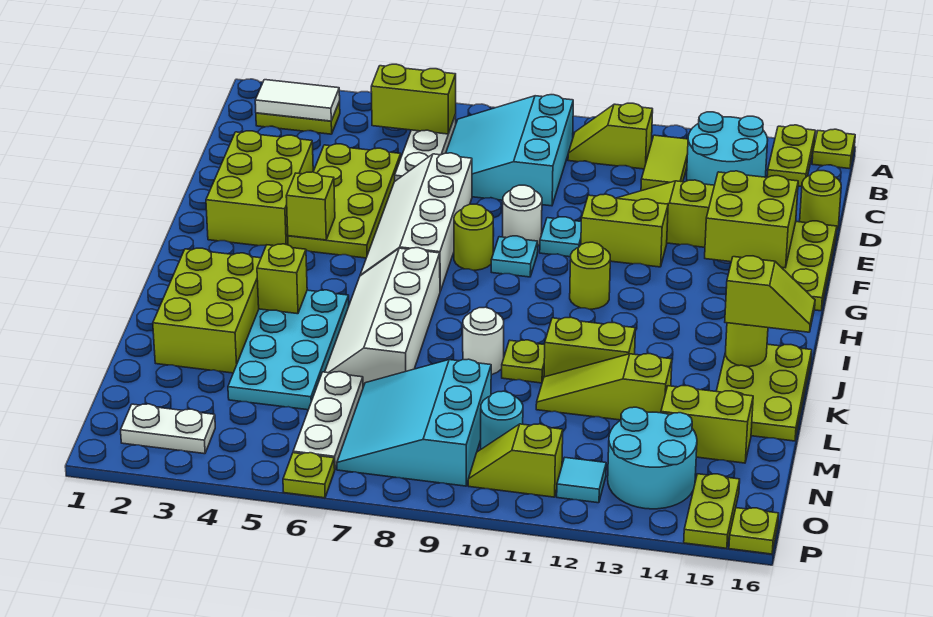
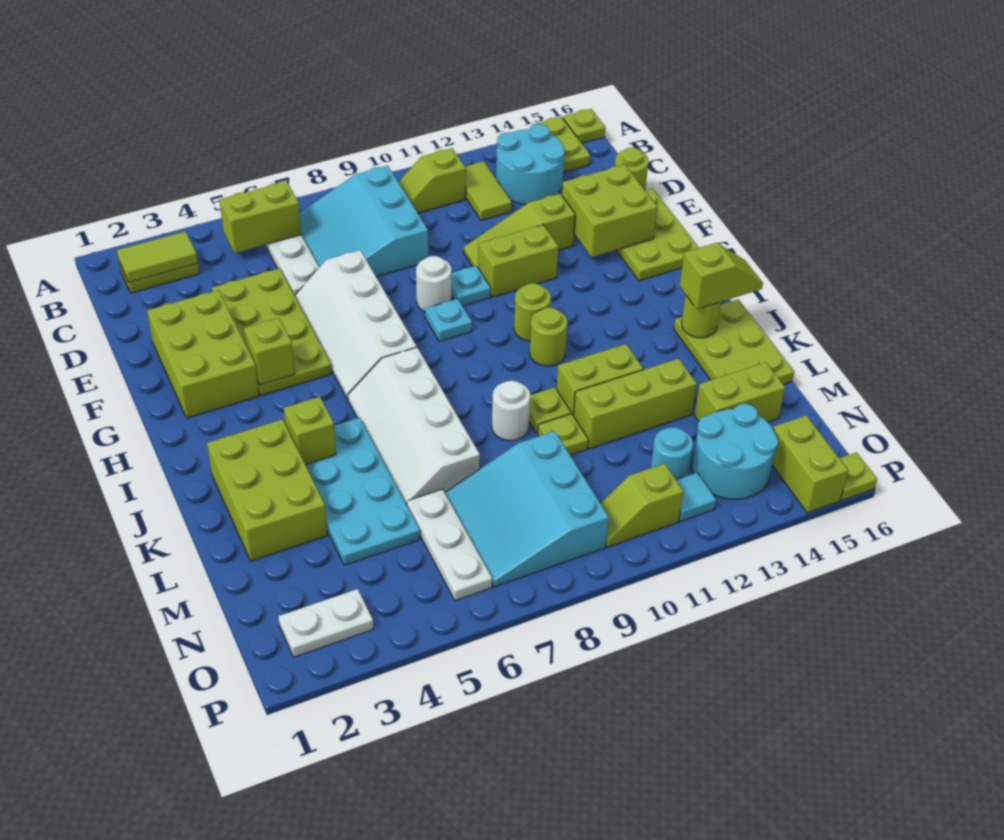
white 1x2 tile [255,80,340,121] -> lime 1x2 tile [117,231,198,282]
lime 1x1 round brick [454,204,493,270] -> lime 1x1 round brick moved to [530,307,567,366]
lime 1x3 slope [536,354,672,420] -> lime 1x3 brick [573,358,697,449]
cyan 1x1 round brick [481,391,523,449] -> cyan 1x1 round brick moved to [651,427,693,480]
lime 1x2 plate [684,474,740,548] -> lime 1x2 brick [772,415,848,513]
lime 1x1 plate [283,453,335,498] -> lime 1x1 plate moved to [538,414,588,455]

